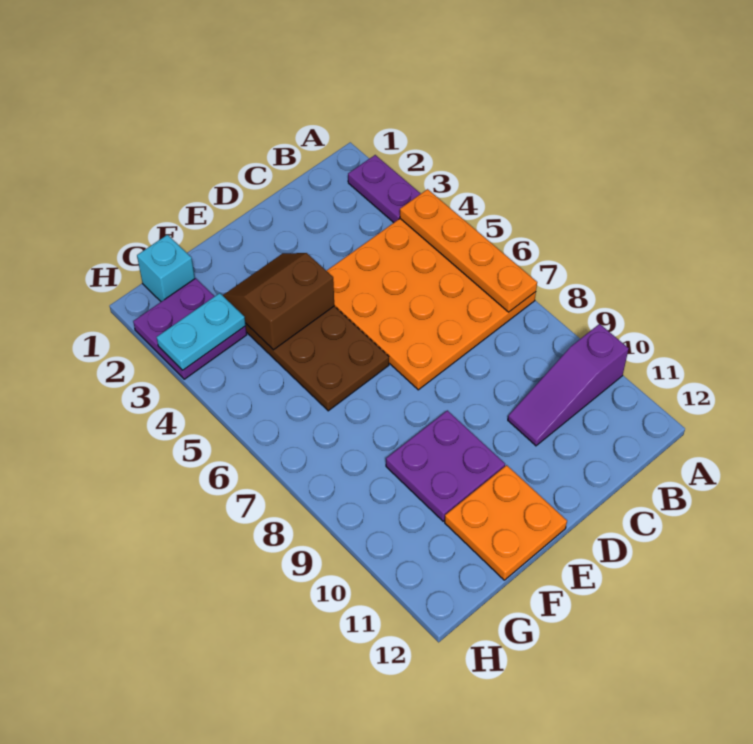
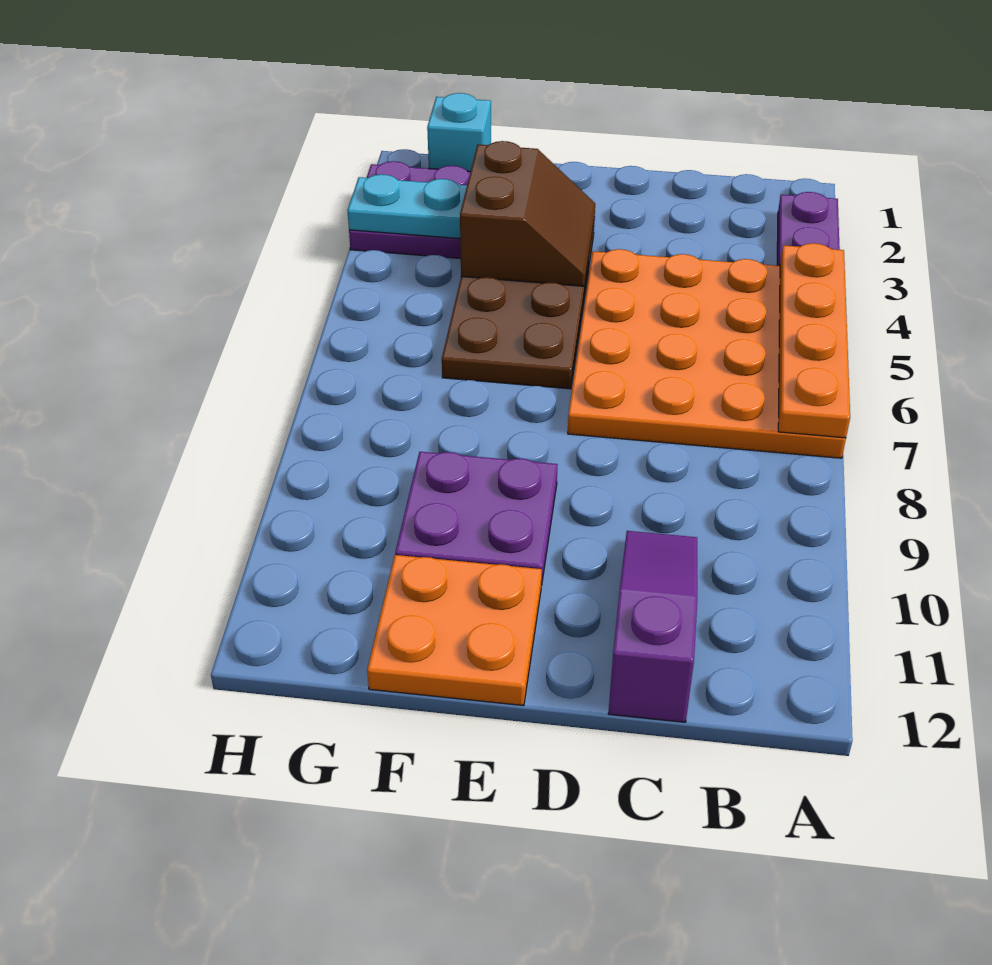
purple 1x3 slope [508,324,629,446] -> purple 1x3 slope turned to [608,531,697,722]
brown 2x2 slope [223,253,334,350] -> brown 2x2 slope turned to [460,141,595,286]

